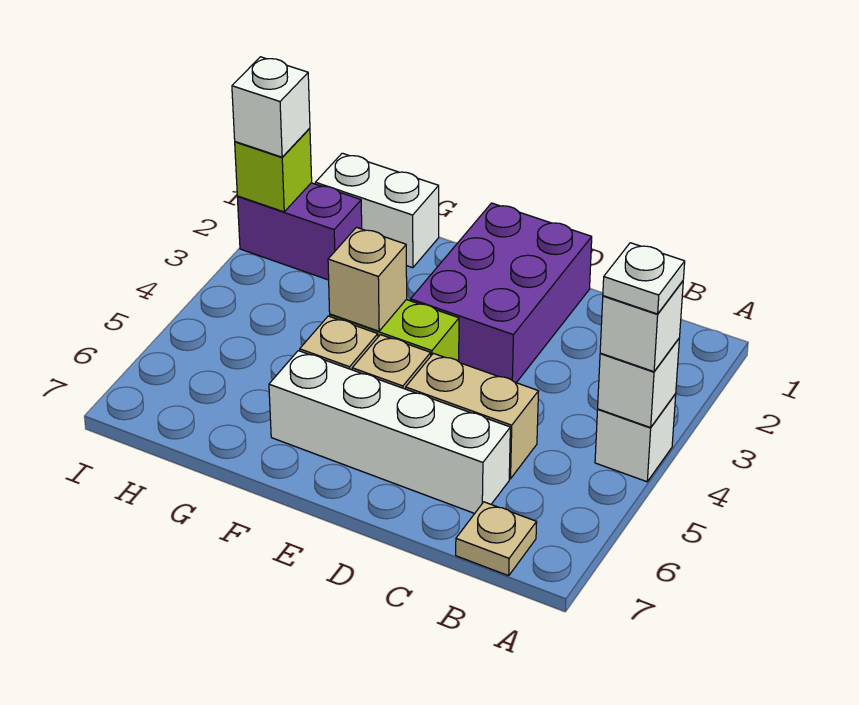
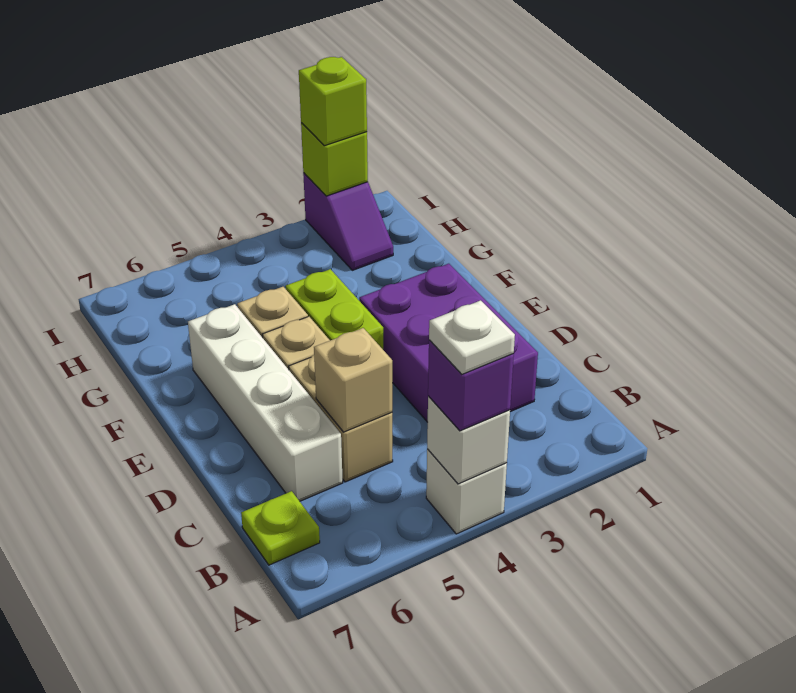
white 1x1 brick [600,281,683,372] -> purple 1x1 brick [428,340,514,431]
tan 1x1 plate [456,502,537,576] -> lime 1x1 plate [241,491,320,565]
purple 2x3 brick [411,203,592,383] -> purple 2x3 brick turned to [359,264,538,422]
tan 1x1 brick [328,227,407,331] -> tan 1x1 brick moved to [314,328,392,432]
white 1x2 brick [315,153,439,268] -> none
purple 1x2 brick [237,183,362,280] -> purple 1x2 slope [303,173,393,270]
white 1x1 brick [232,57,310,157] -> lime 1x1 brick [299,57,367,146]

